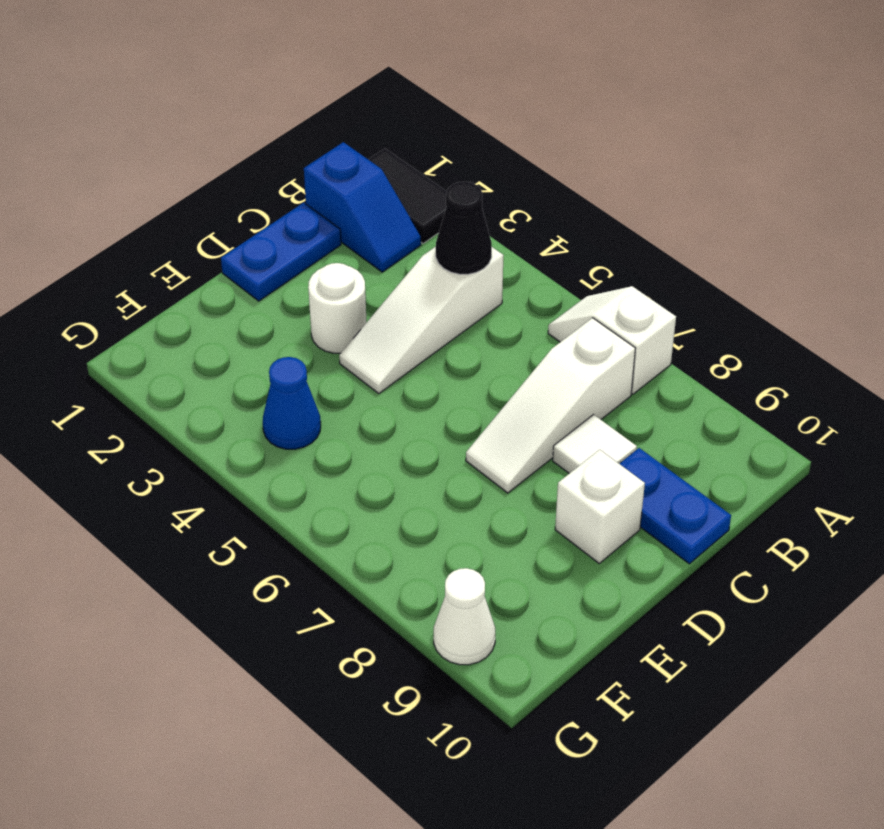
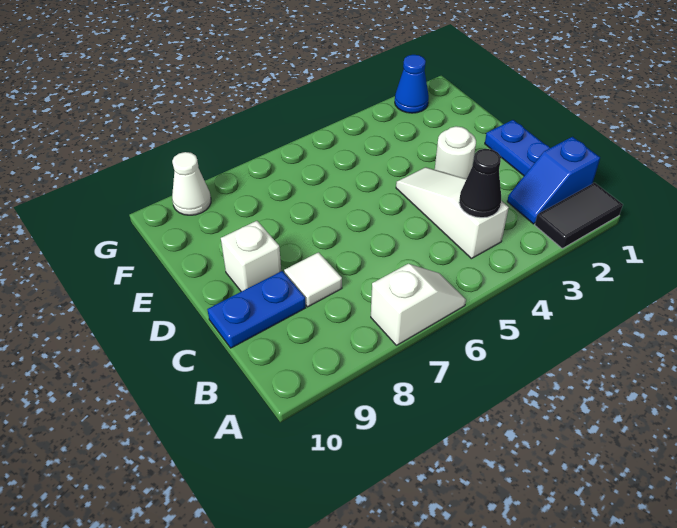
white 1x3 slope [466,318,636,493] -> none
blue 1x1 cone [263,357,321,449] -> blue 1x1 cone moved to [395,55,429,113]

